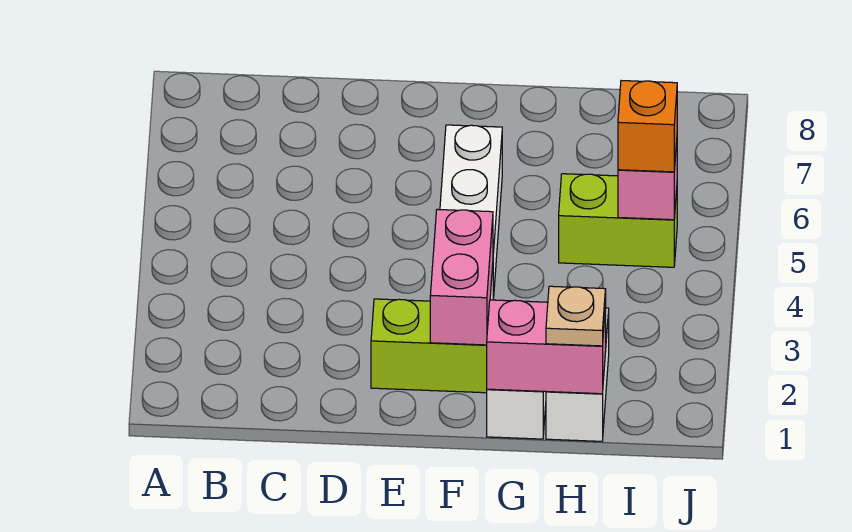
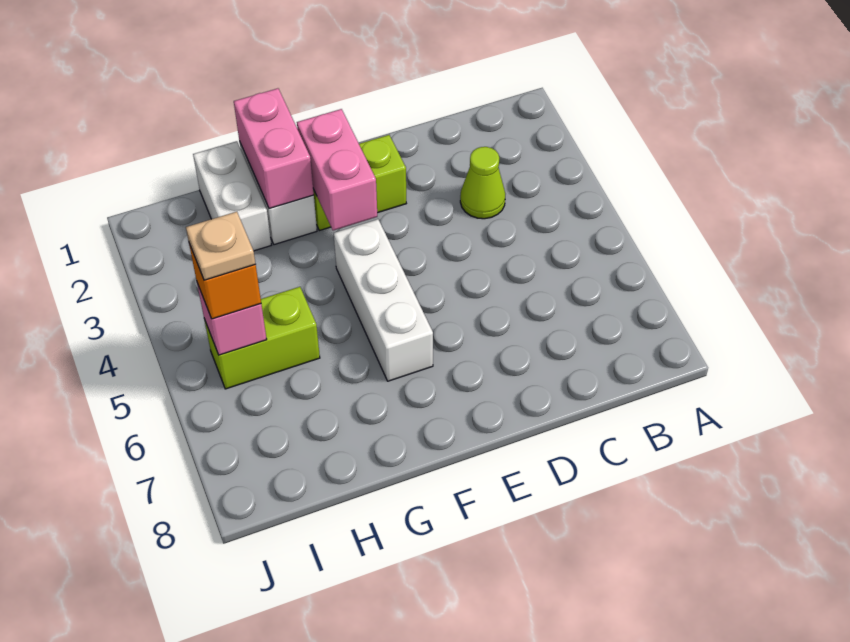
none -> lime 1x1 cone [460,147,505,219]
pink 1x2 brick [487,300,606,394] -> pink 1x2 brick turned to [234,88,314,208]
tan 1x1 plate [546,286,606,346] -> tan 1x1 plate moved to [186,212,255,280]

